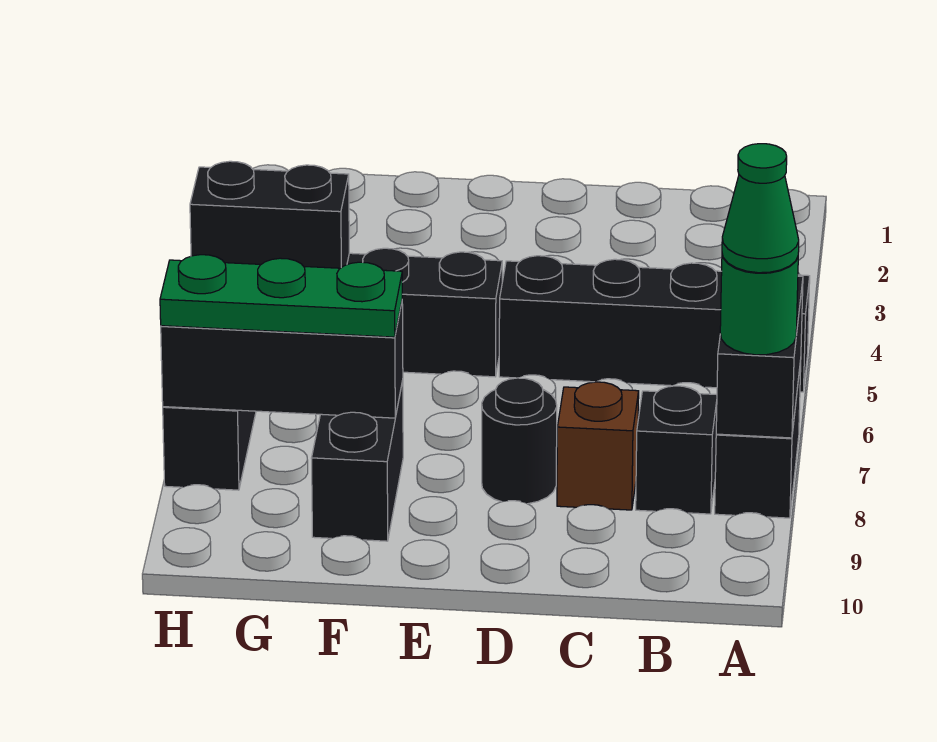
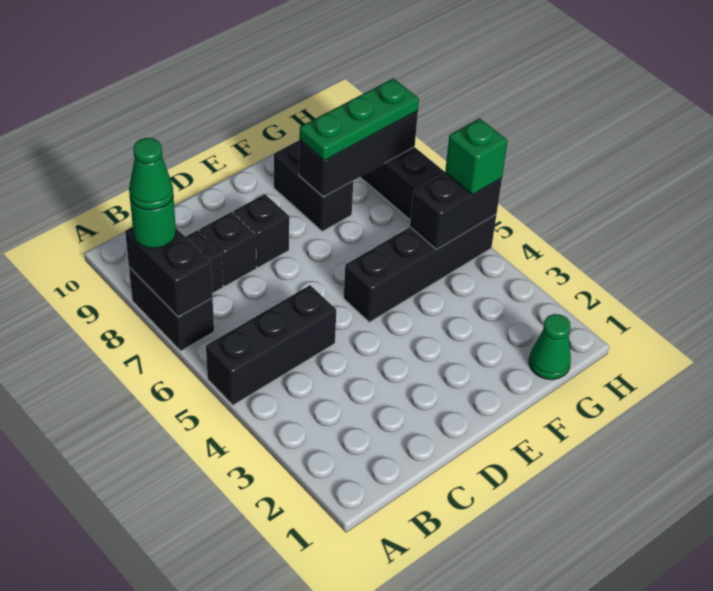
black 1x4 brick [499,256,810,392] -> black 1x3 brick [206,285,336,405]
brown 1x1 brick [557,382,639,510] -> black 1x1 brick [199,212,256,286]
black 1x1 round brick [482,378,557,504] -> black 1x1 brick [233,194,289,267]
none -> green 1x1 cone [529,314,571,380]
none -> green 1x1 brick [445,118,508,195]

